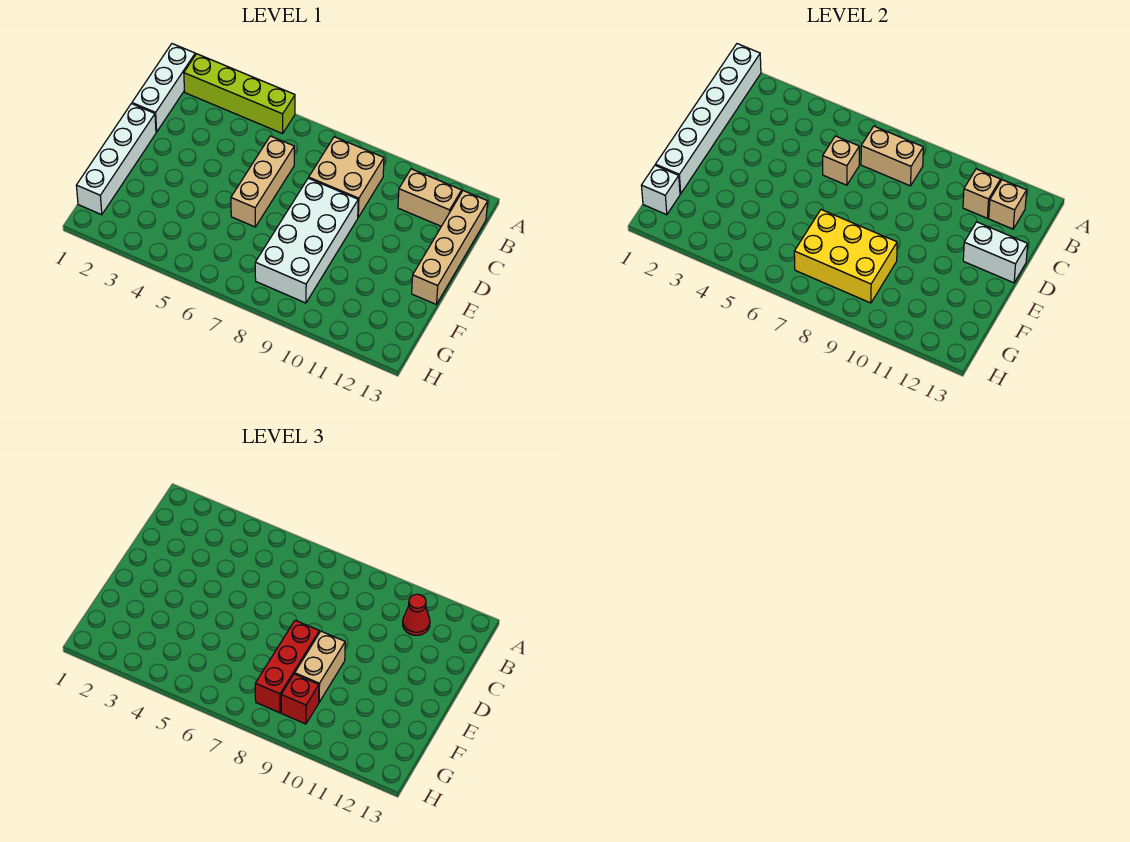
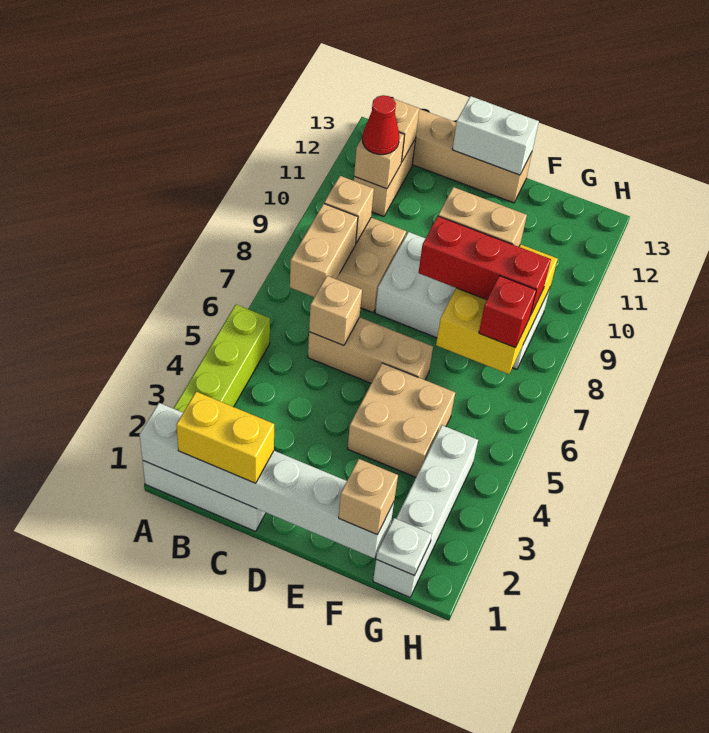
none -> yellow 1x2 brick [176,392,274,483]
none -> tan 1x1 brick [324,176,374,243]
white 1x4 brick [76,104,156,215] -> white 1x4 brick turned to [373,425,478,597]
white 1x2 brick [963,222,1028,283] -> white 1x2 brick turned to [452,96,539,175]
none -> tan 2x2 brick [348,363,455,477]
none -> tan 1x1 brick [339,459,398,535]
white 1x1 brick [641,165,680,215] -> white 1x1 plate [376,518,432,575]
red 1x1 brick [281,674,319,724] -> red 1x1 brick moved to [479,276,536,348]

